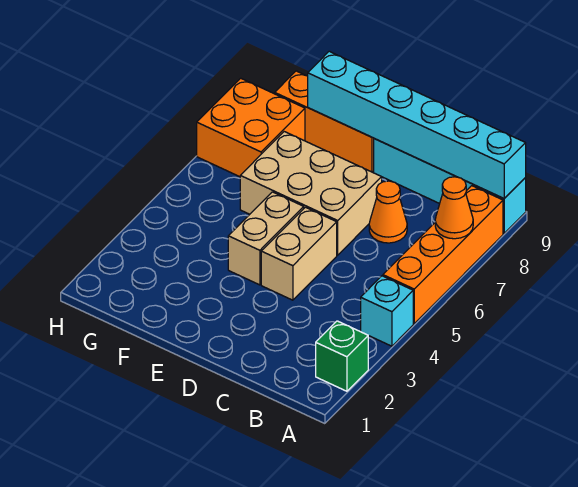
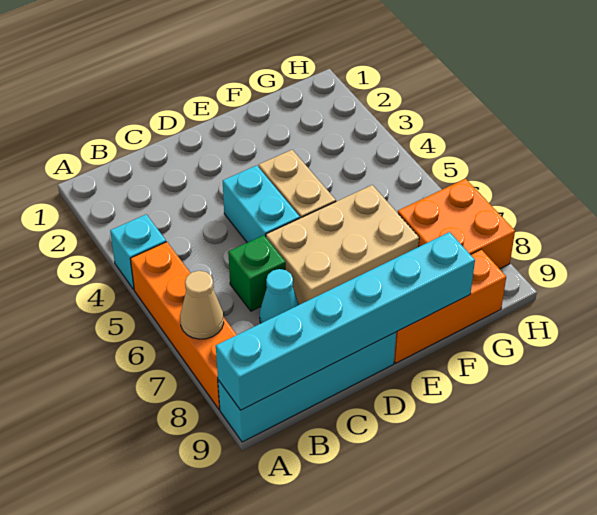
green 1x1 brick [316,321,368,391] -> green 1x1 brick moved to [228,235,286,311]
orange 1x1 cone [435,177,473,239] -> tan 1x1 cone [180,271,224,339]
orange 1x1 cone [369,181,407,243] -> cyan 1x1 cone [260,269,299,323]
tan 1x2 brick [261,207,337,300] -> cyan 1x2 brick [223,165,300,243]

